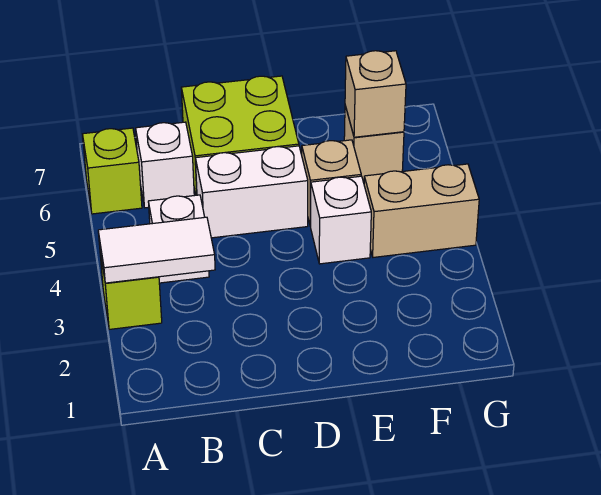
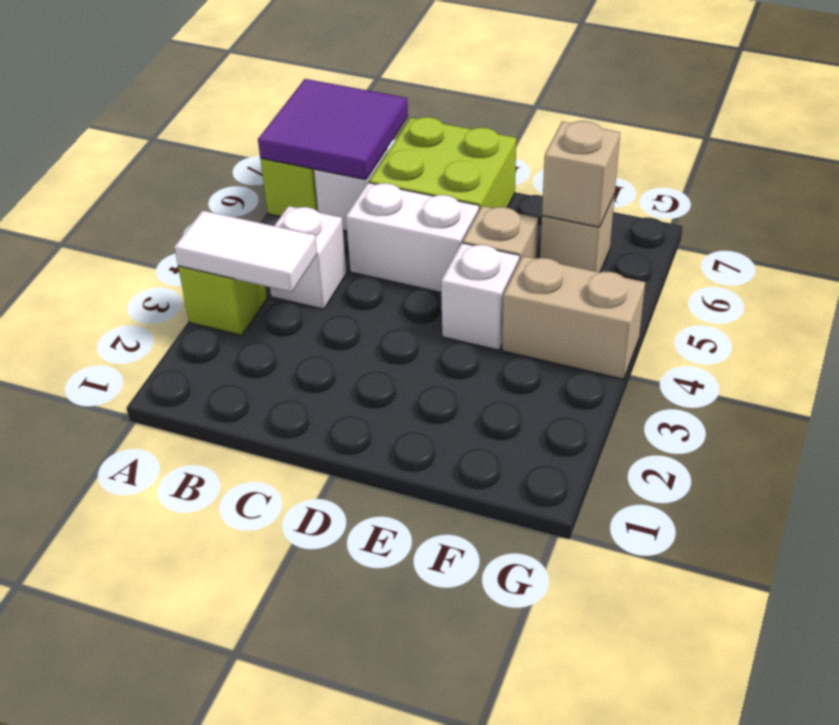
none -> purple 2x2 tile [258,79,408,180]

